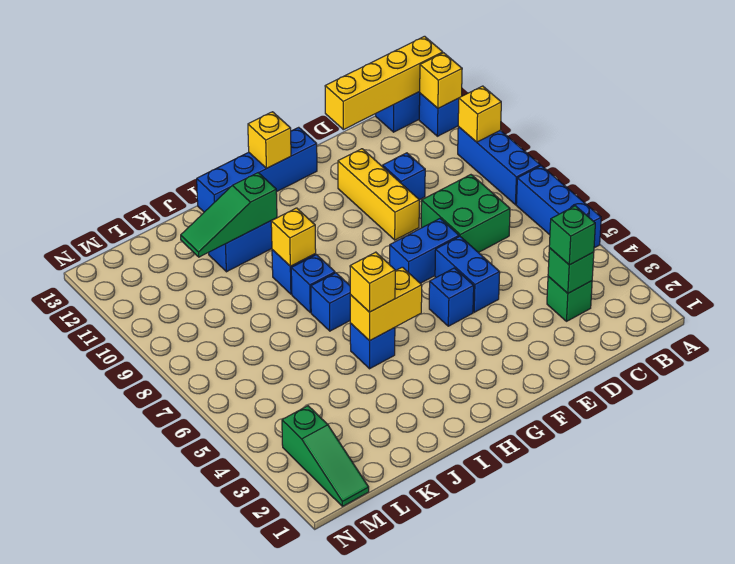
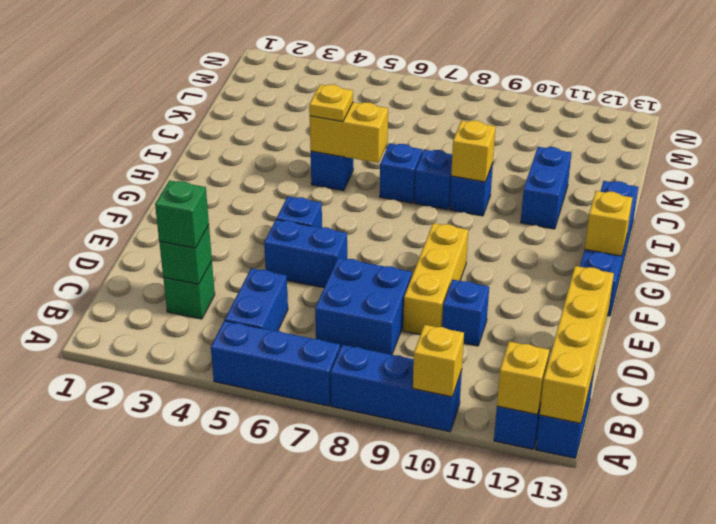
green 2x2 brick [421,175,510,253] -> blue 2x2 brick [315,258,412,355]
blue 1x2 brick [390,219,459,283] -> blue 1x2 brick moved to [225,268,288,331]
yellow 1x3 brick [338,149,419,240] -> yellow 1x3 brick turned to [403,223,468,334]
yellow 1x2 brick [350,267,422,341] -> yellow 1x2 brick turned to [310,102,388,163]
yellow 1x1 brick [350,252,395,312] -> yellow 1x1 plate [309,84,353,121]
green 1x3 slope [181,173,277,257] -> none
green 1x3 slope [282,406,369,506] -> none

